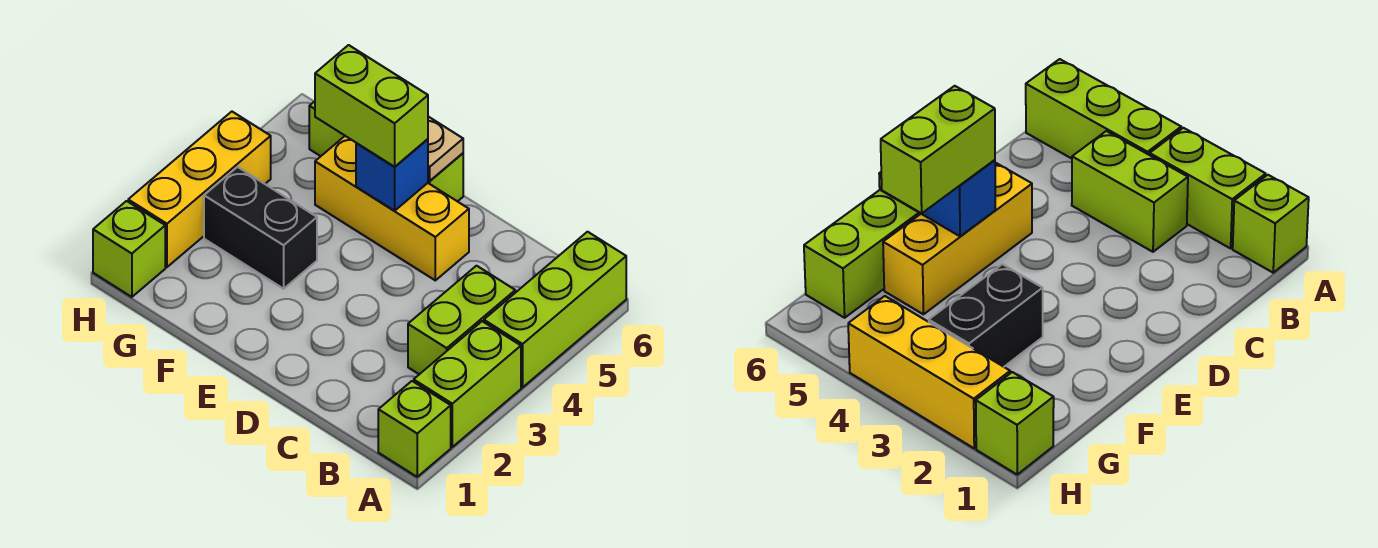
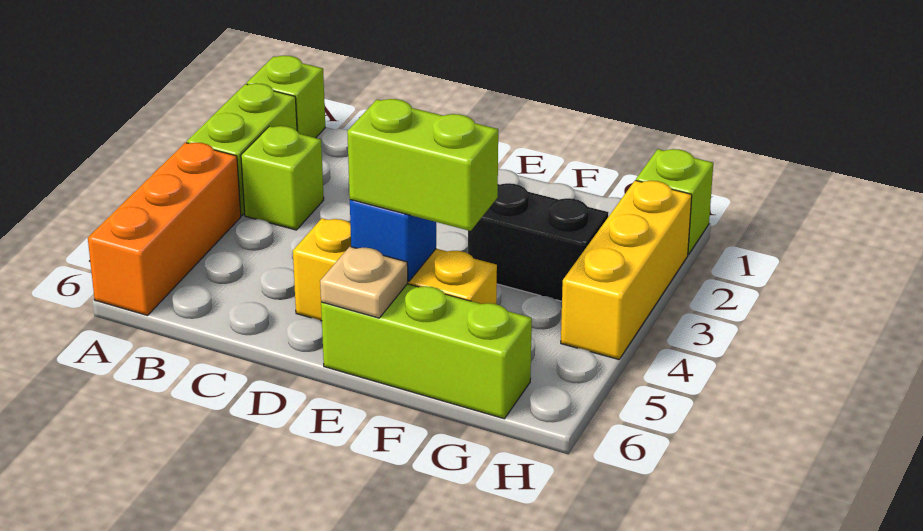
lime 1x3 brick [484,232,626,387] -> orange 1x3 brick [88,143,241,316]
lime 1x2 brick [408,266,515,374] -> lime 1x1 brick [241,126,324,230]

